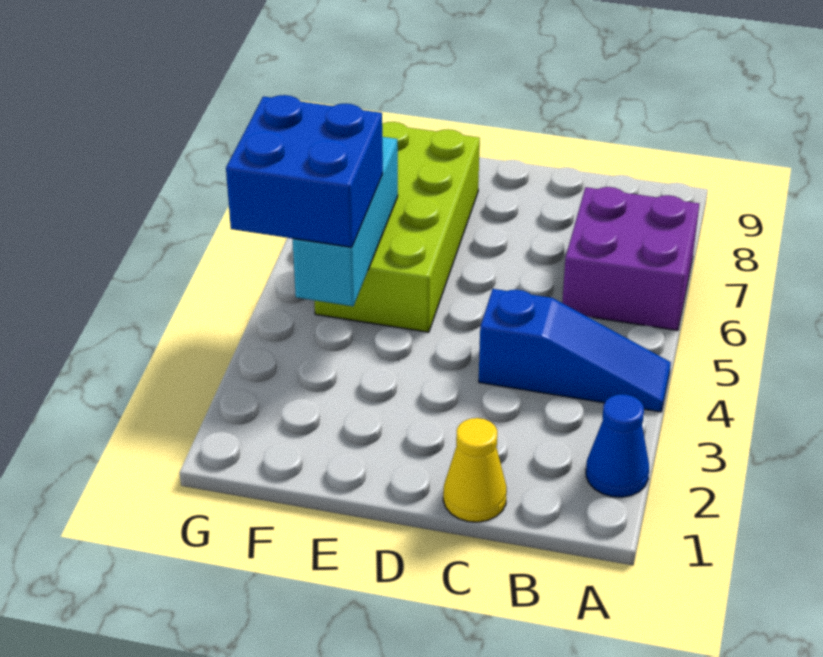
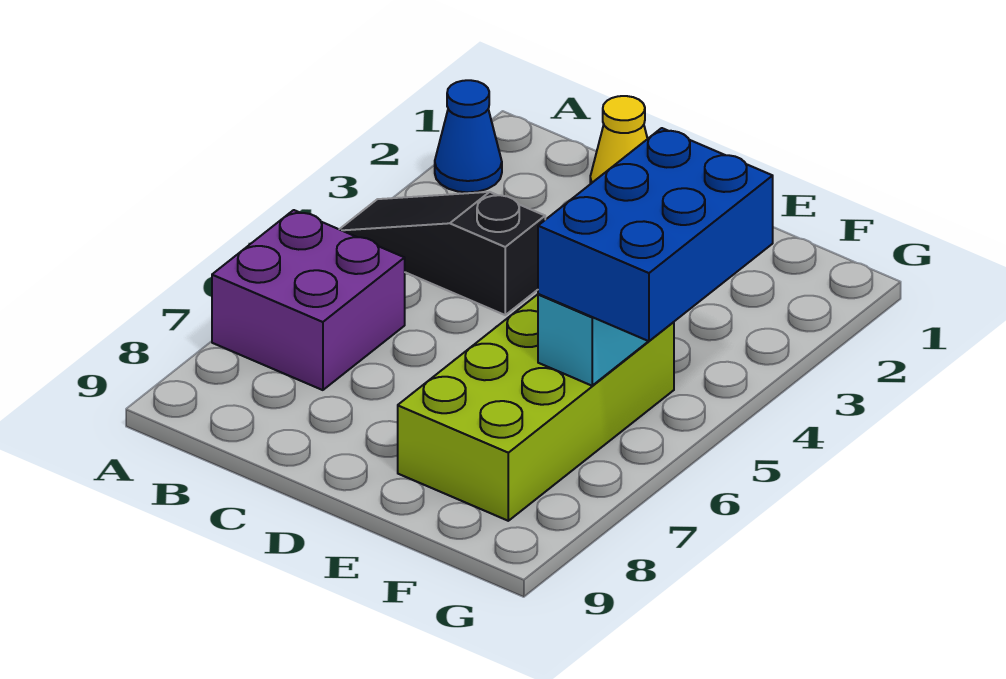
blue 1x3 slope [479,289,671,412] -> black 1x3 slope [339,192,545,315]
blue 2x2 brick [226,95,383,247] -> blue 2x3 brick [538,128,773,341]

